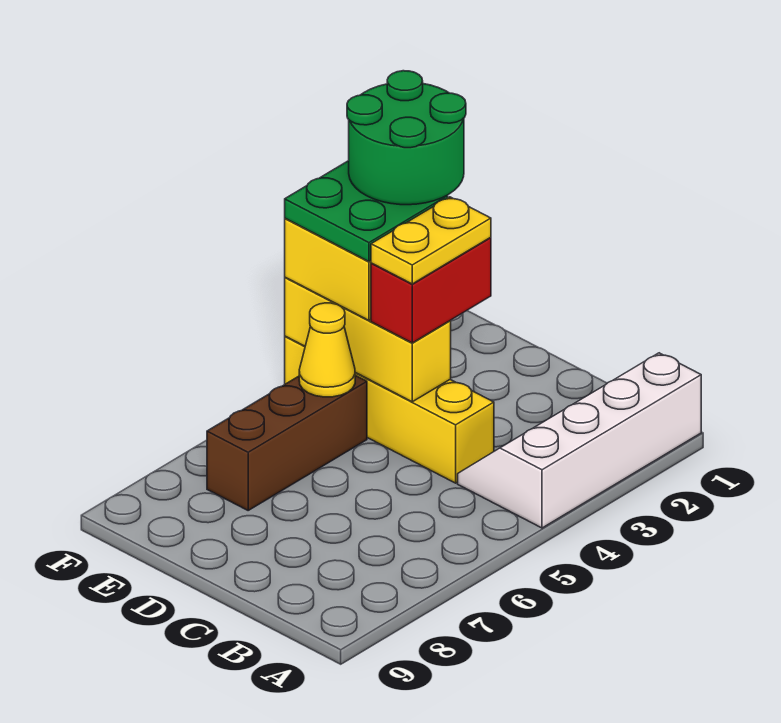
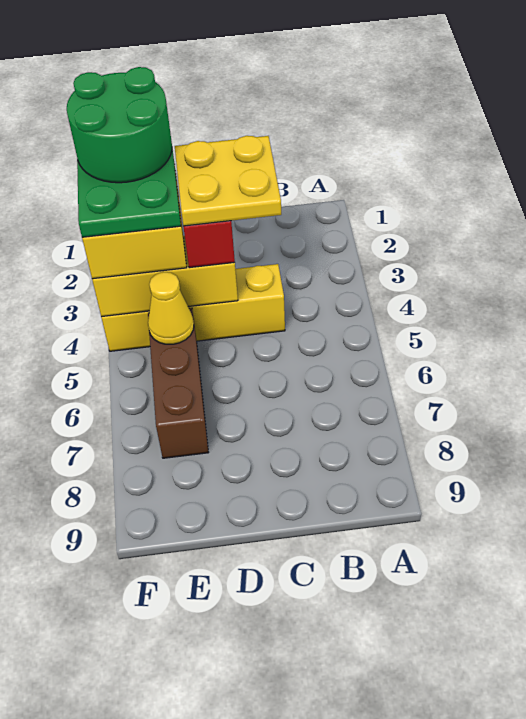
white 2x4 slope [458,353,701,528] -> none
yellow 1x2 plate [371,197,491,284] -> yellow 2x2 plate [175,136,281,226]

